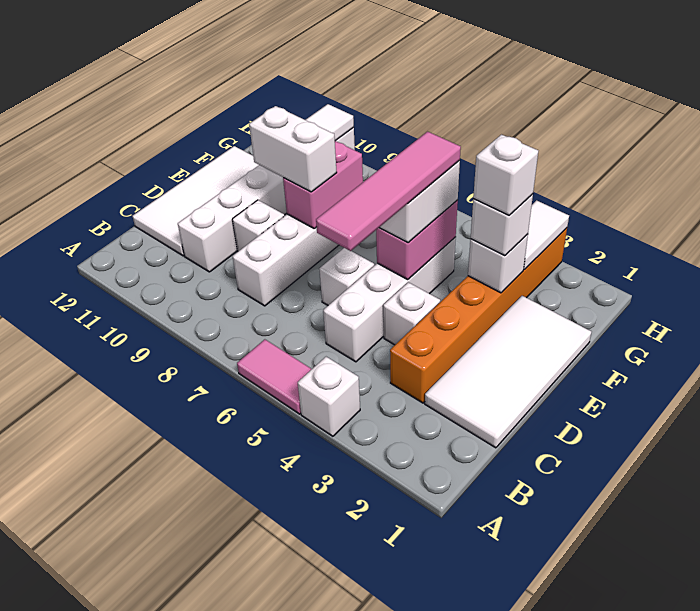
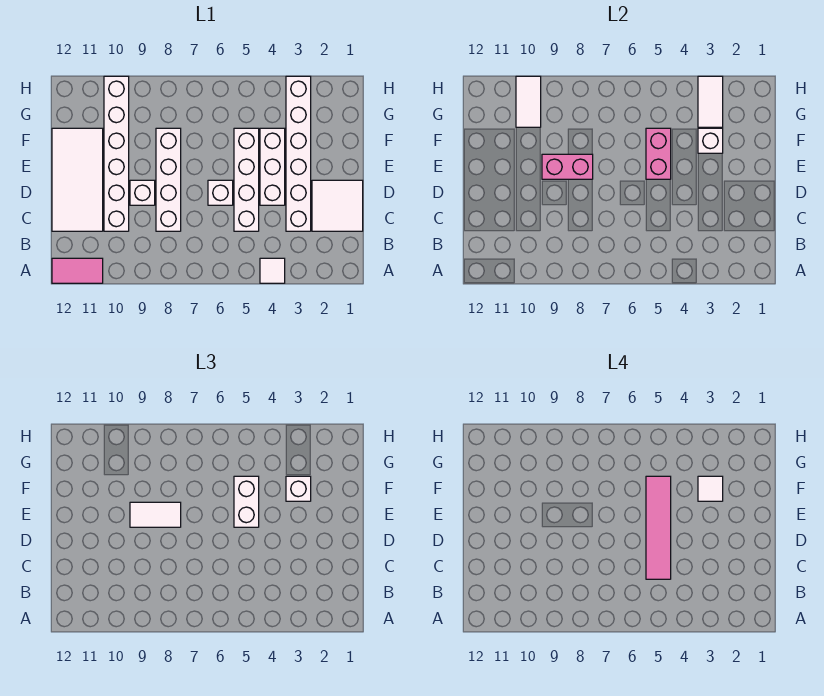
white 1x1 brick [298,357,360,436] -> white 1x1 tile [260,258,285,283]
pink 1x2 tile [237,339,311,414] -> pink 1x2 tile moved to [52,258,103,283]
white 2x4 tile [425,296,591,448] -> white 2x2 tile [312,180,363,231]
orange 1x6 brick [390,228,567,403] -> white 1x6 brick [286,76,311,231]
white 1x1 brick [383,282,440,345] -> white 1x3 brick [260,128,285,205]
pink 1x2 brick [283,141,363,228] -> pink 1x2 brick turned to [542,154,593,179]
white 1x2 brick [249,106,337,192] -> white 1x2 tile [130,502,181,527]
white 1x1 brick [473,135,538,215] -> white 1x1 tile [698,476,723,501]

